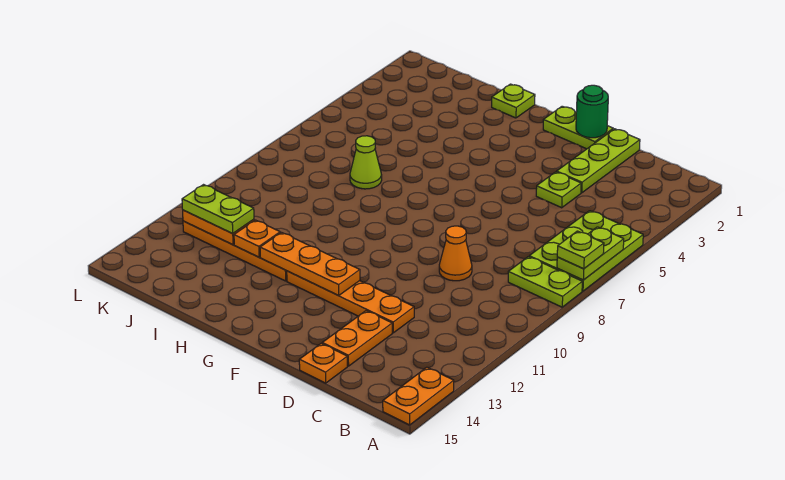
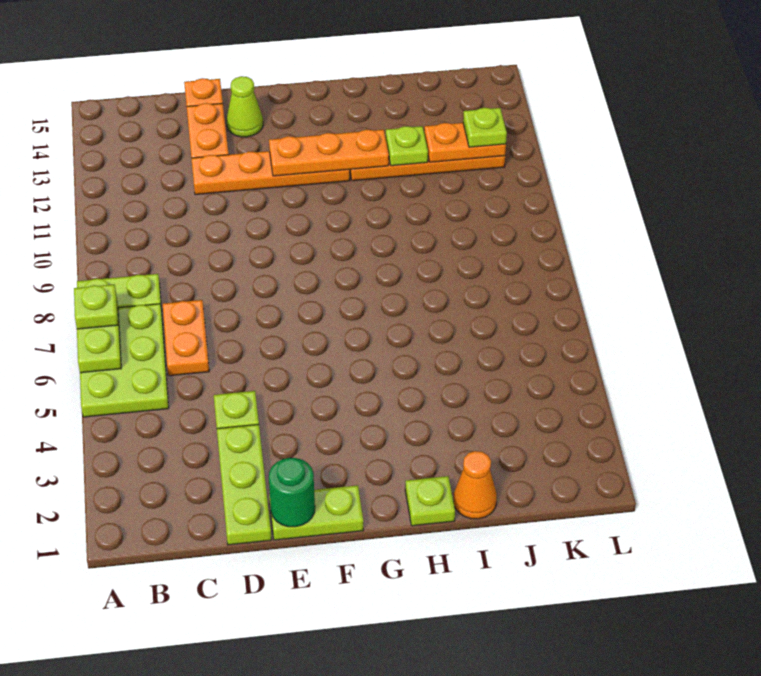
orange 1x2 plate [383,367,454,425] -> orange 1x2 plate moved to [163,300,209,376]
orange 1x1 cone [439,226,472,281] -> orange 1x1 cone moved to [453,451,497,519]
lime 1x1 cone [350,136,382,189] -> lime 1x1 cone moved to [226,76,263,137]
orange 1x1 plate [234,220,280,257] -> lime 1x1 plate [386,126,428,166]
lime 1x2 plate [182,185,254,234] -> lime 1x1 plate [463,108,507,147]

